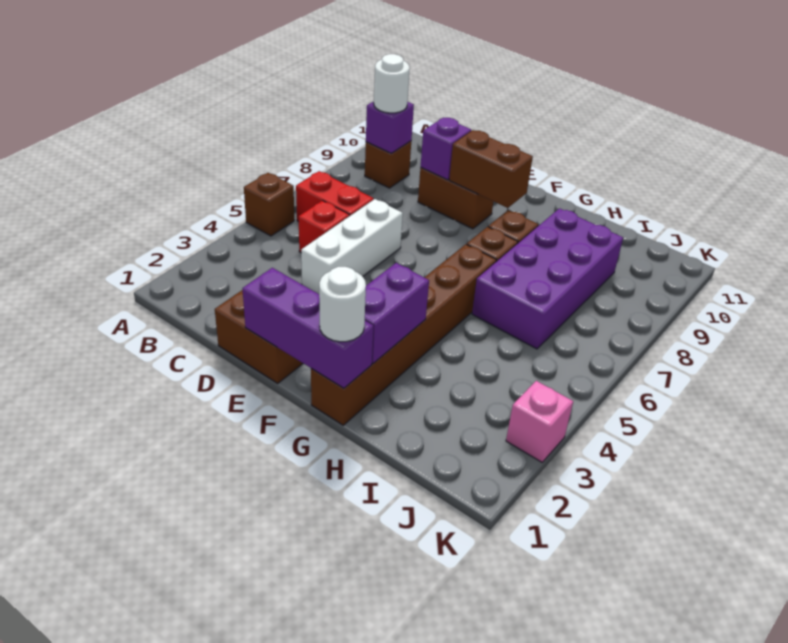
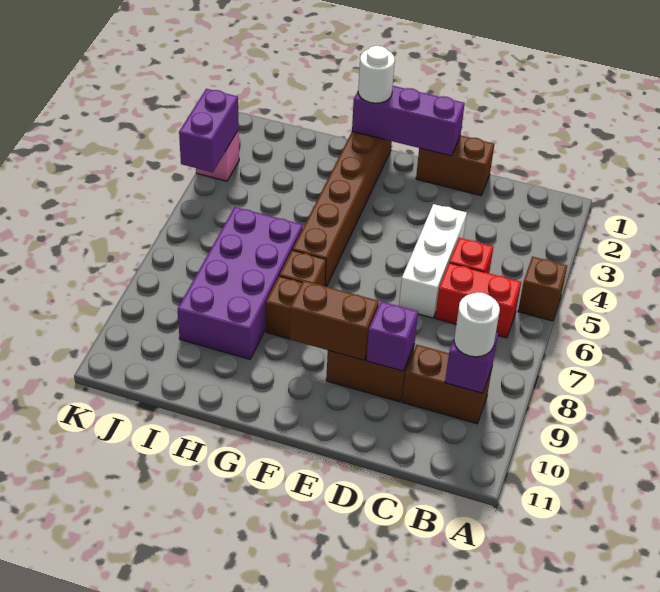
brown 1x1 brick [365,141,411,188] -> brown 1x2 brick [402,345,492,424]
purple 1x2 brick [365,263,429,363] -> purple 1x2 brick moved to [179,89,239,172]

